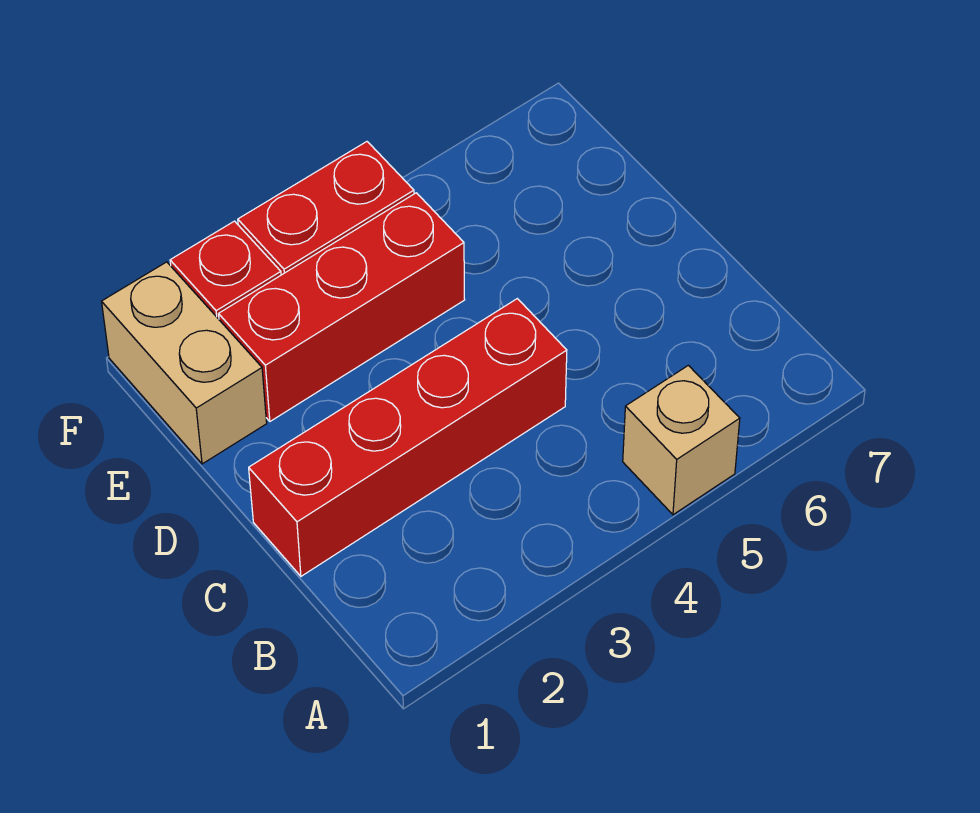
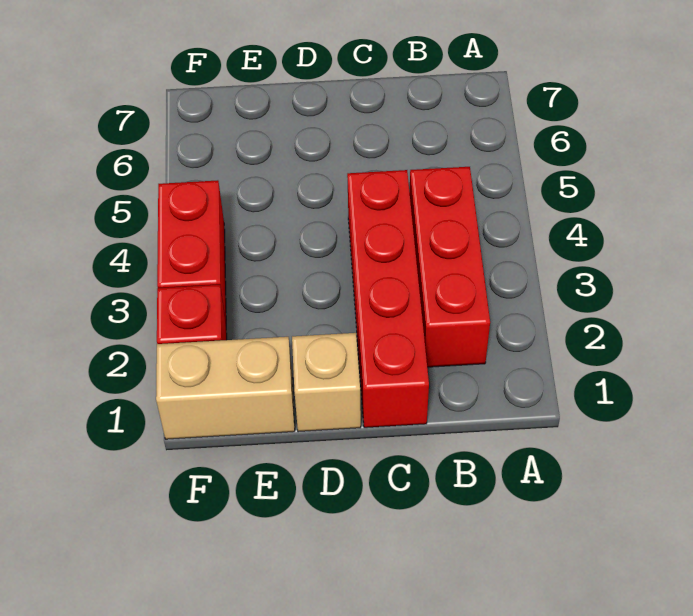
tan 1x1 brick [623,365,740,515] -> tan 1x1 brick moved to [292,333,361,432]
red 1x3 brick [219,193,465,421] -> red 1x3 brick moved to [410,167,490,367]

